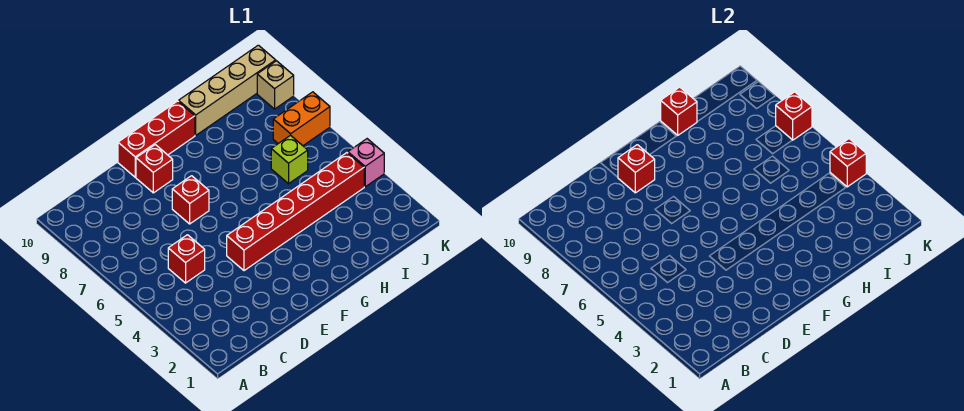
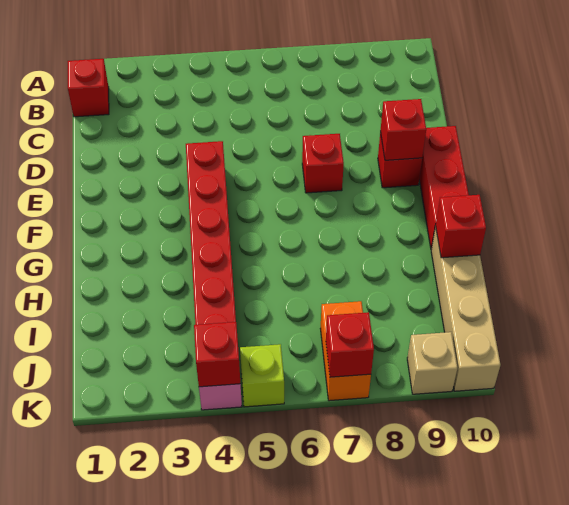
red 1x1 brick [168,235,205,283] -> red 1x1 brick moved to [68,59,109,117]
lime 1x1 brick [271,135,308,184] -> lime 1x1 brick moved to [240,344,284,407]

